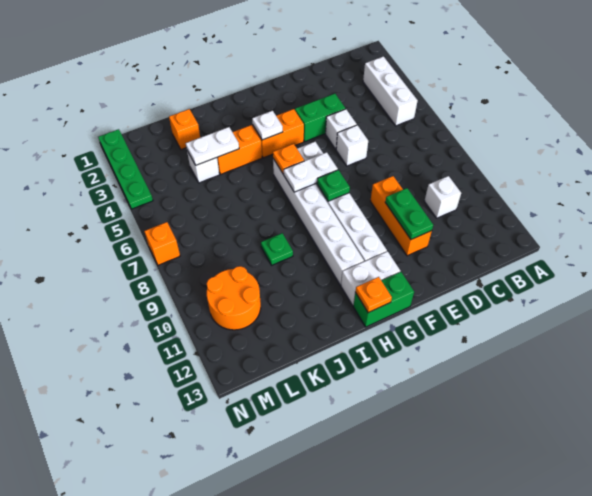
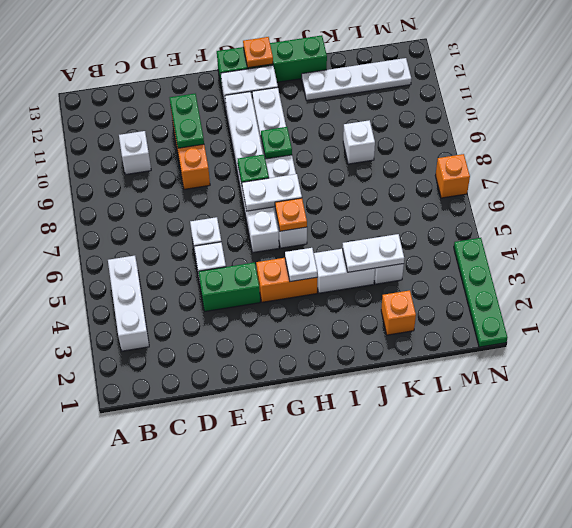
green 1x2 brick [353,272,414,327] -> green 1x4 brick [217,35,327,87]
orange 1x2 brick [217,125,262,174] -> white 1x2 brick [314,249,375,293]
green 1x1 plate [261,233,293,265] -> green 1x1 plate moved to [261,127,292,159]
none -> white 1x4 plate [302,58,411,100]
none -> white 1x1 brick [343,120,375,164]
orange 2x2 round brick [207,266,261,330] -> none

